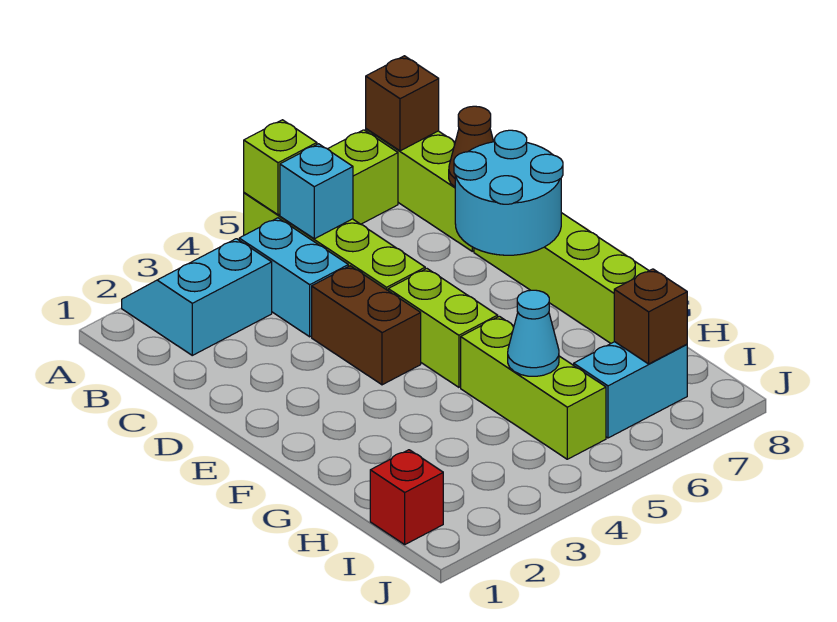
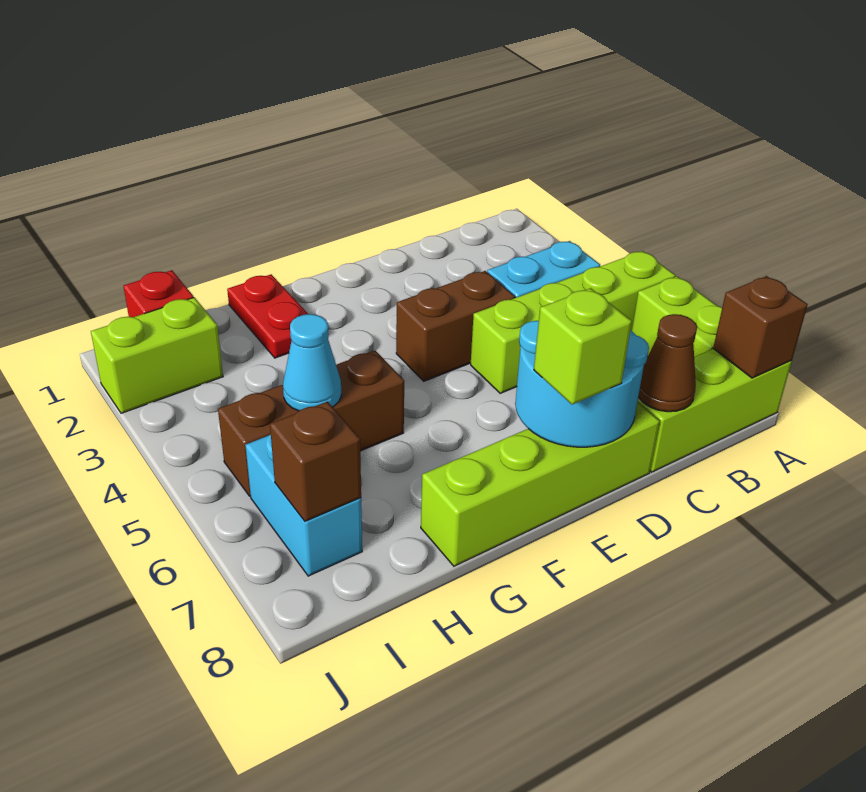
cyan 2x2 slope [122,239,272,355] -> none
lime 1x1 brick [244,120,317,215] -> lime 1x1 brick moved to [534,288,632,405]
cyan 1x1 brick [280,144,353,239] -> none
lime 1x2 brick [388,269,498,387] -> lime 1x2 brick moved to [91,297,223,413]
none -> red 1x2 plate [227,274,308,358]
lime 1x3 brick [461,316,606,459] -> brown 1x3 brick [218,350,404,496]

